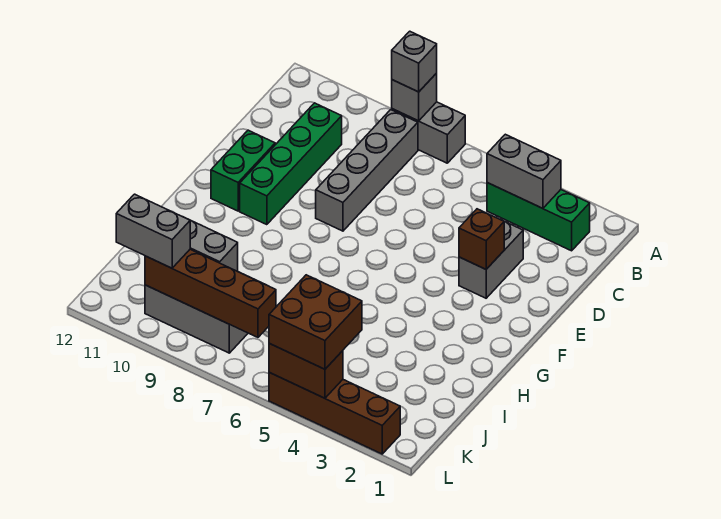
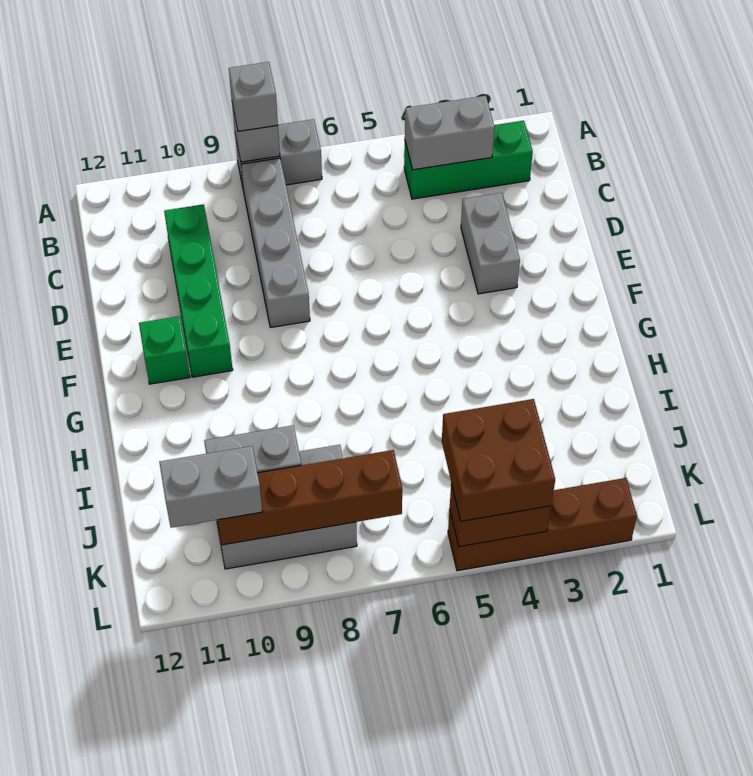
brown 1x1 brick [459,209,504,269] -> none
green 1x2 brick [211,130,275,211] -> green 1x1 brick [139,316,190,384]

